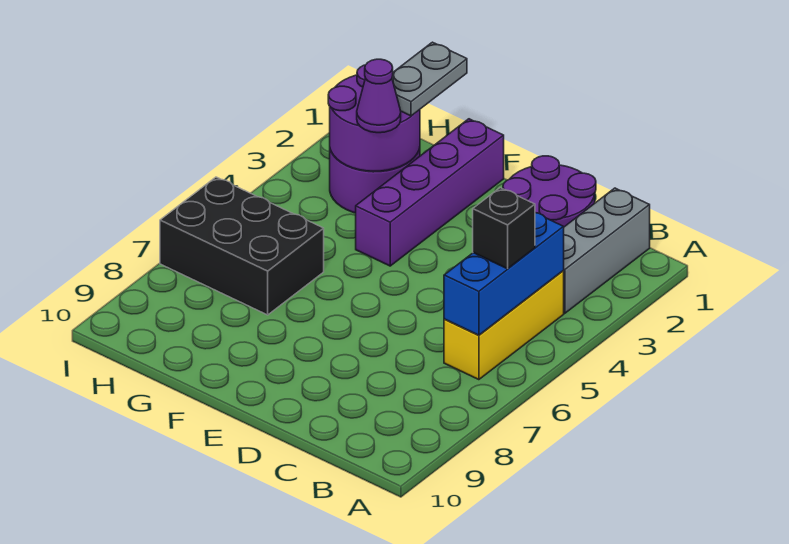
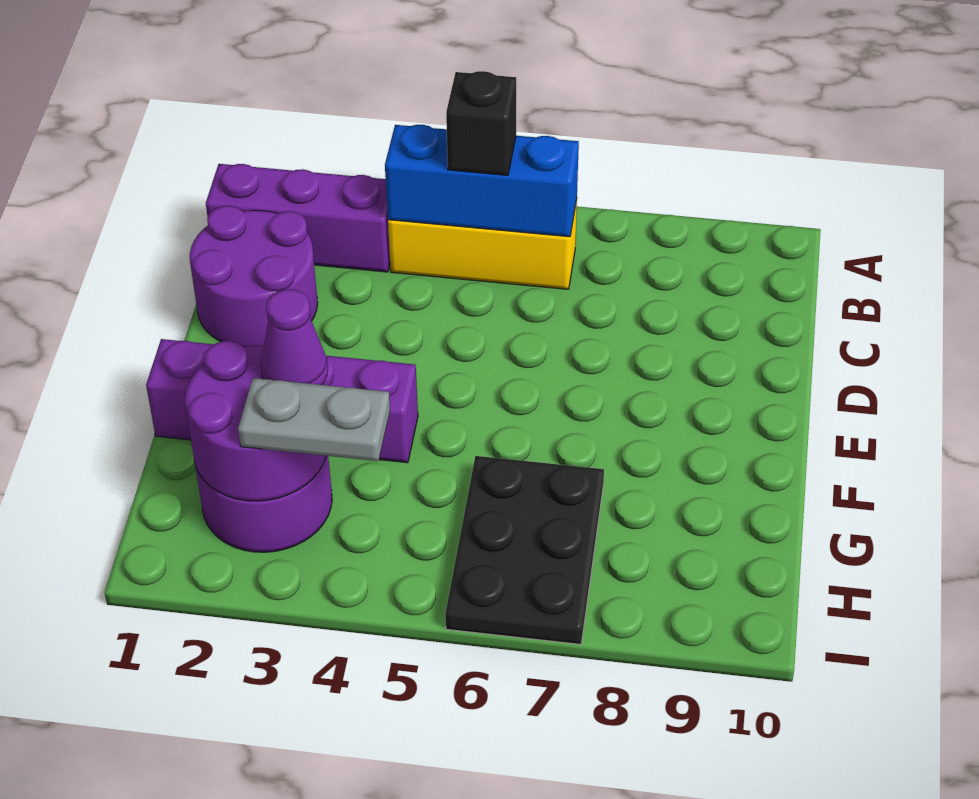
grey 1x3 brick [563,188,650,313] -> purple 1x3 brick [206,164,390,272]
grey 1x2 plate [392,42,467,116] -> grey 1x2 plate moved to [238,378,390,461]
black 2x3 brick [160,177,324,315] -> black 2x3 plate [445,456,604,644]

